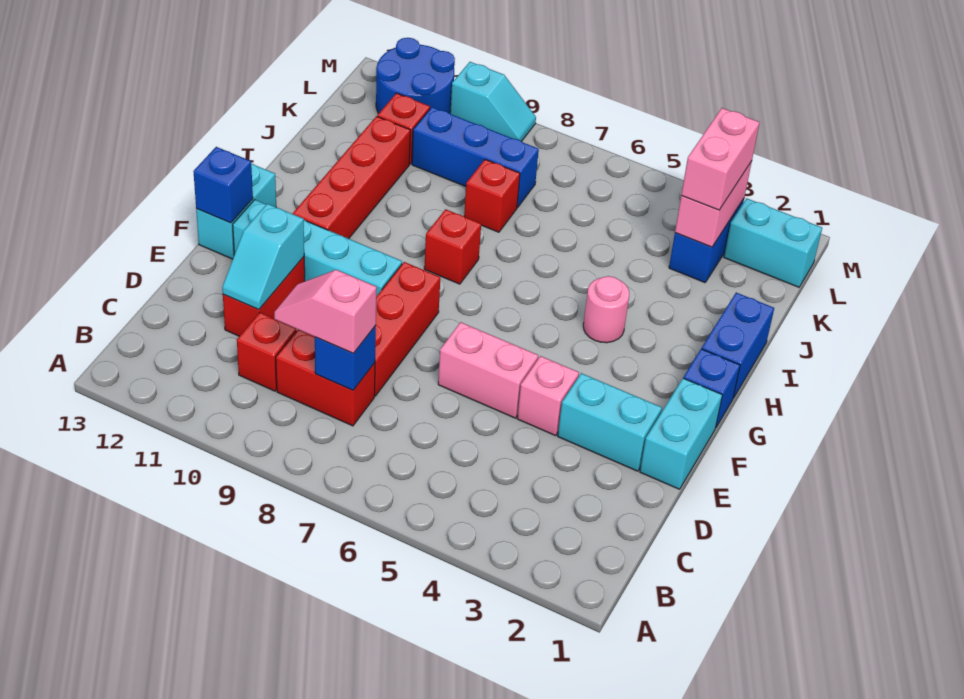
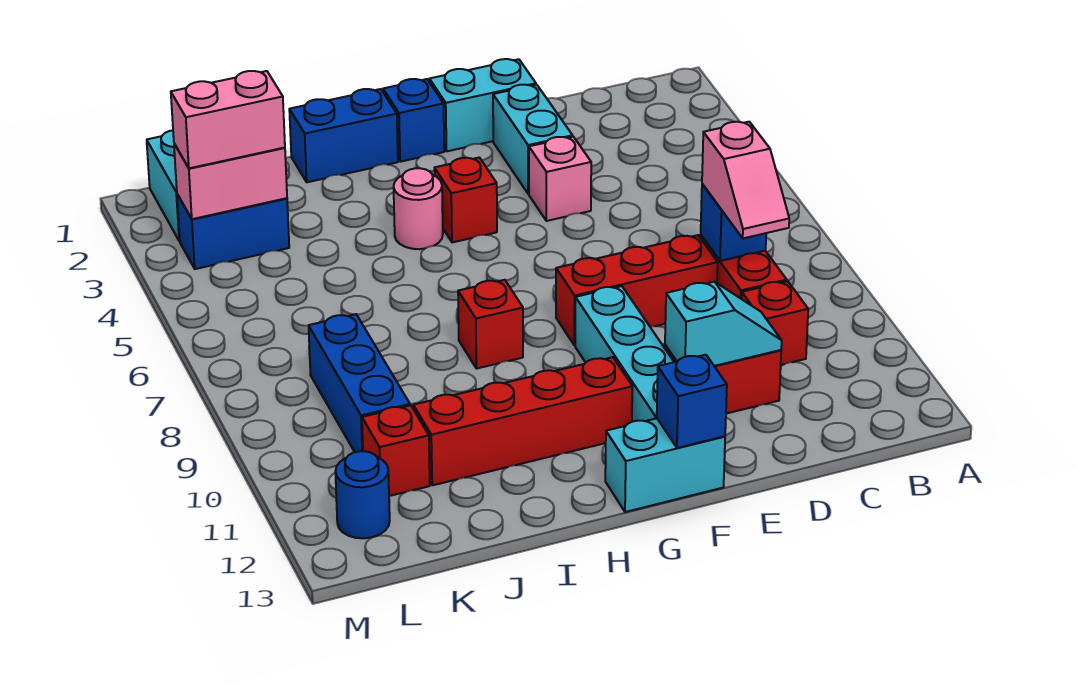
pink 1x2 brick [438,322,538,418] -> none
red 1x1 brick [464,159,520,232] -> red 1x1 brick moved to [434,157,497,242]
blue 2x2 round brick [376,38,455,114] -> blue 1x1 round brick [335,451,390,538]
cyan 1x2 slope [450,62,536,141] -> none

